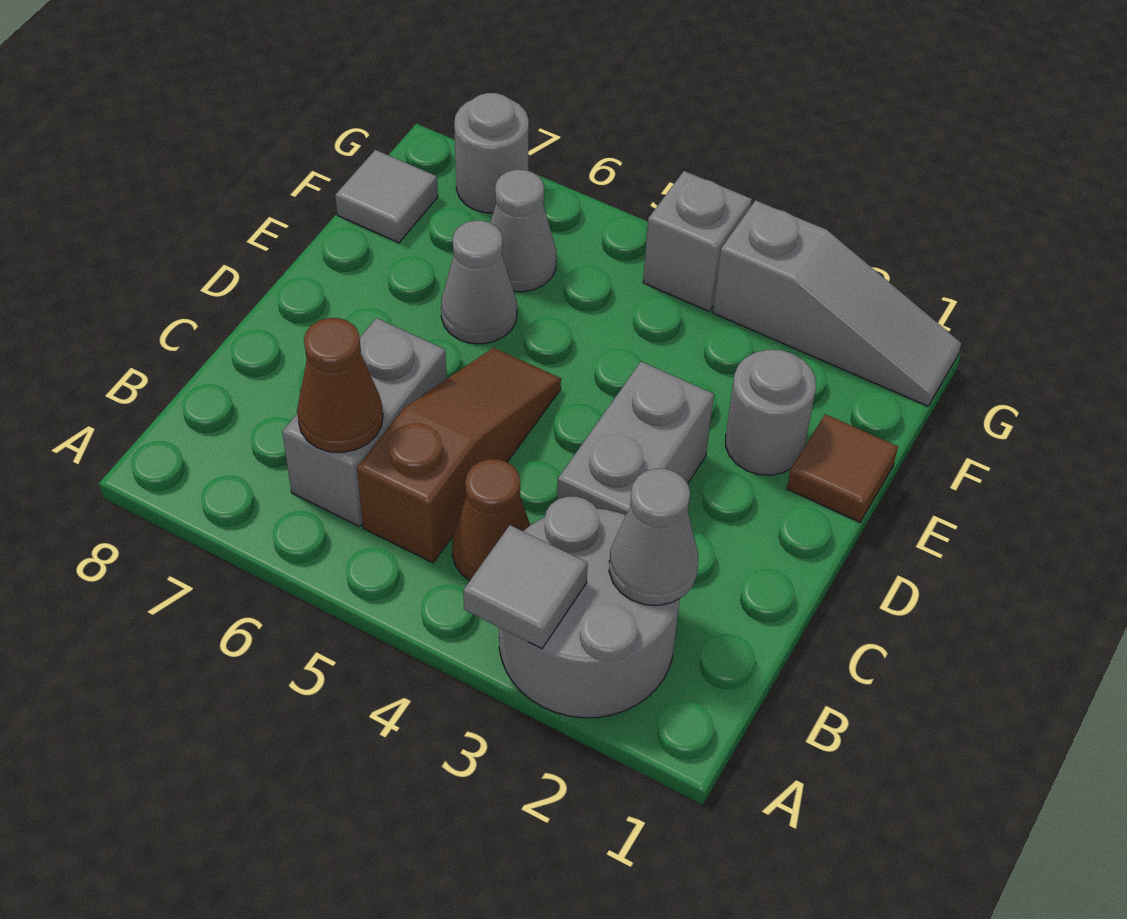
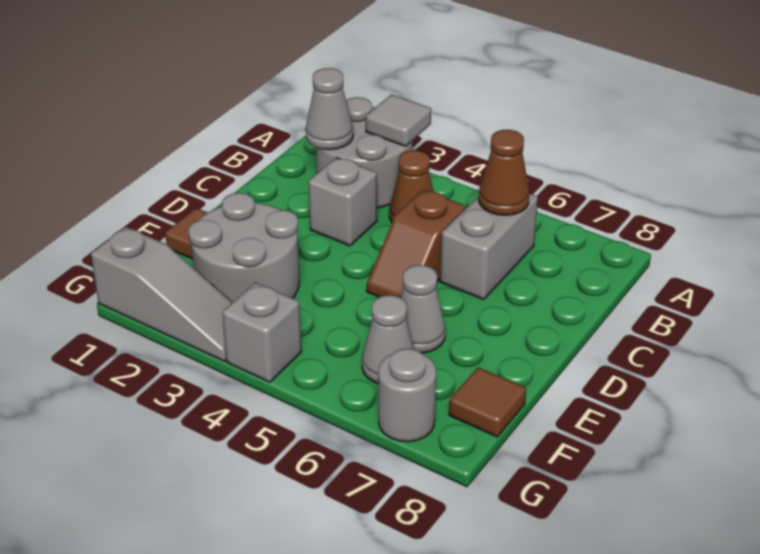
brown 1x3 slope [357,348,561,563] -> brown 1x2 slope [367,190,466,298]
grey 1x2 brick [557,362,714,515] -> grey 1x1 brick [308,157,377,246]
grey 1x1 round brick [726,350,816,475] -> grey 2x2 round brick [189,193,299,302]
grey 1x1 tile [335,150,438,243] -> brown 1x1 tile [449,367,526,437]
grey 1x3 slope [713,200,962,406] -> grey 1x3 slope turned to [91,227,233,361]

